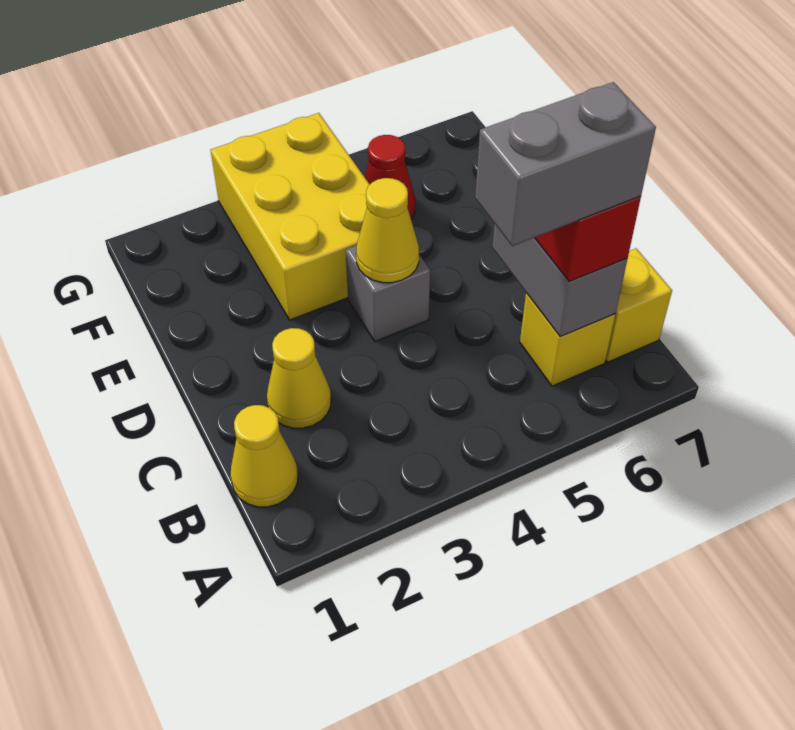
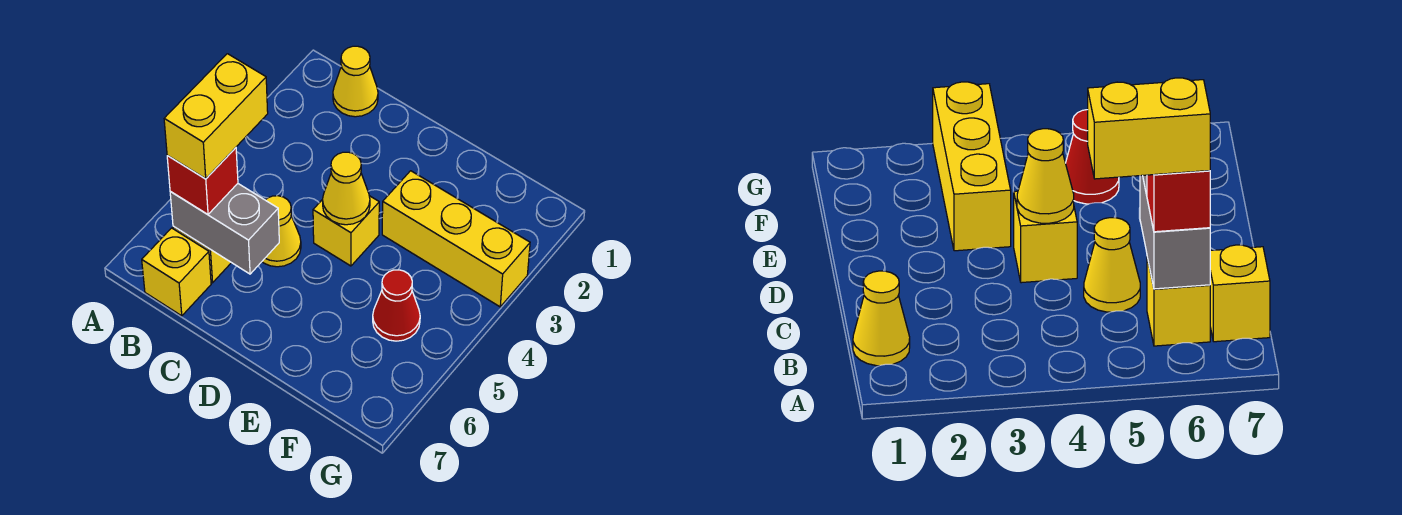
grey 1x2 brick [475,82,656,246] -> yellow 1x2 brick [164,54,268,179]
yellow 1x1 cone [267,328,331,428] -> yellow 1x1 cone moved to [262,196,301,267]
grey 1x1 brick [346,246,430,341] -> yellow 1x1 brick [313,196,379,266]
yellow 2x3 brick [211,113,370,320] -> yellow 1x3 brick [382,171,530,307]

